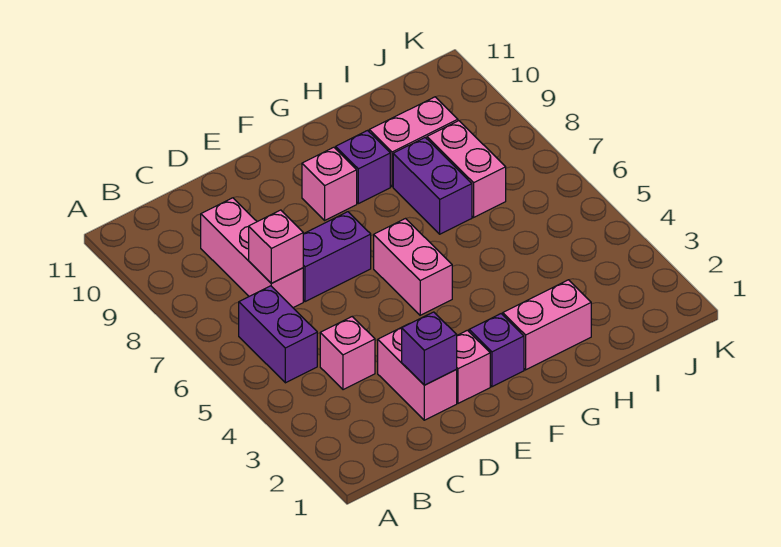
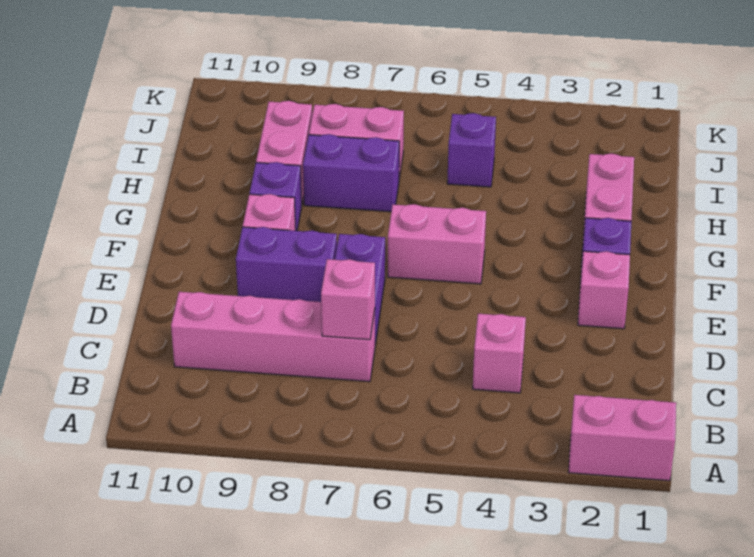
purple 1x2 brick [239,286,317,383] -> purple 1x2 brick moved to [236,227,337,302]
pink 1x3 brick [201,198,303,308] -> pink 1x4 brick [171,292,375,382]
pink 1x2 brick [378,325,457,420] -> pink 1x2 brick moved to [568,395,676,481]
purple 1x1 brick [402,312,457,385] -> purple 1x1 brick moved to [447,113,496,187]

